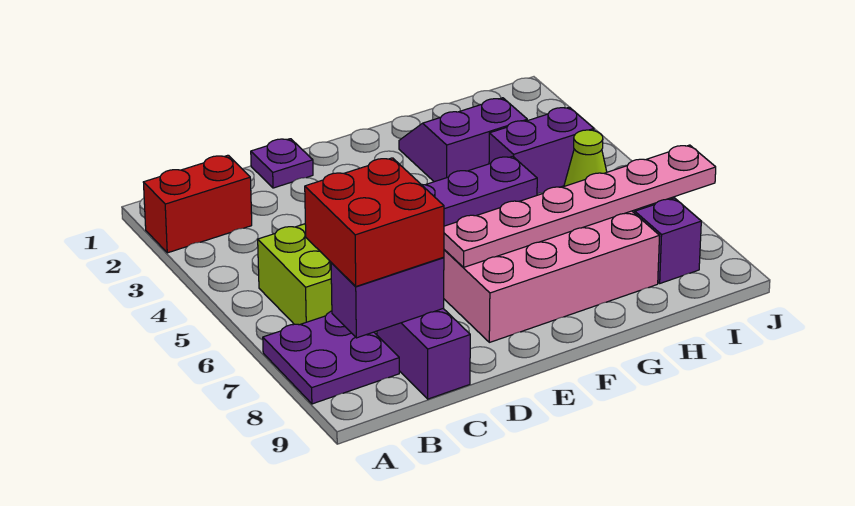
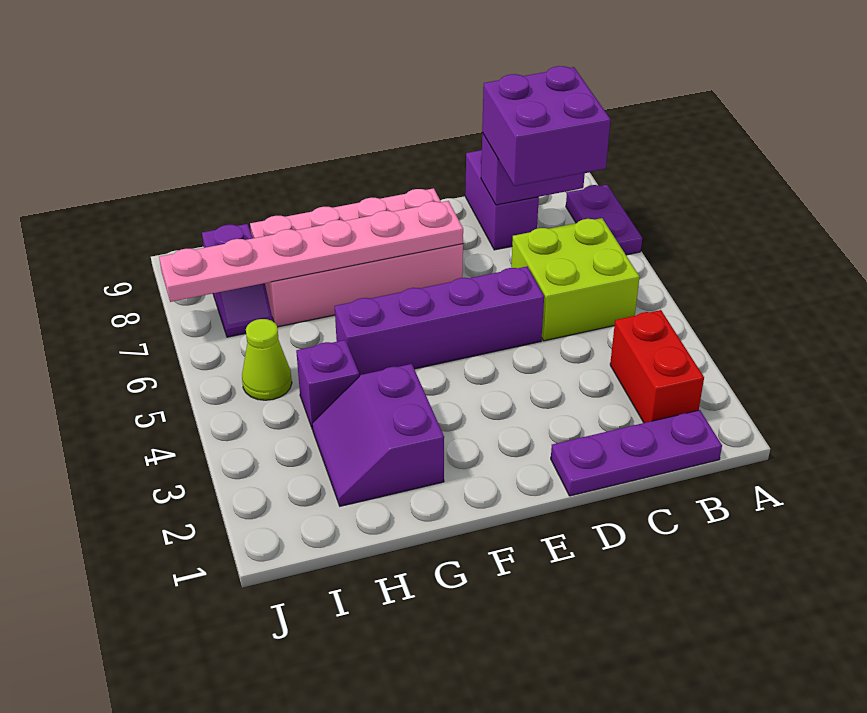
red 1x2 brick [143,155,252,253] -> red 1x2 brick turned to [610,310,704,423]
purple 2x2 plate [263,311,399,404] -> purple 1x2 plate [566,185,642,255]
red 2x2 brick [305,158,444,286] -> purple 2x2 brick [482,66,611,186]
purple 1x1 plate [251,139,313,188] -> purple 1x3 plate [551,410,722,496]
purple 2x2 slope [399,98,527,182] -> purple 2x2 slope turned to [312,364,444,506]
purple 1x2 brick [489,107,594,194] -> purple 1x1 brick [296,340,359,429]

